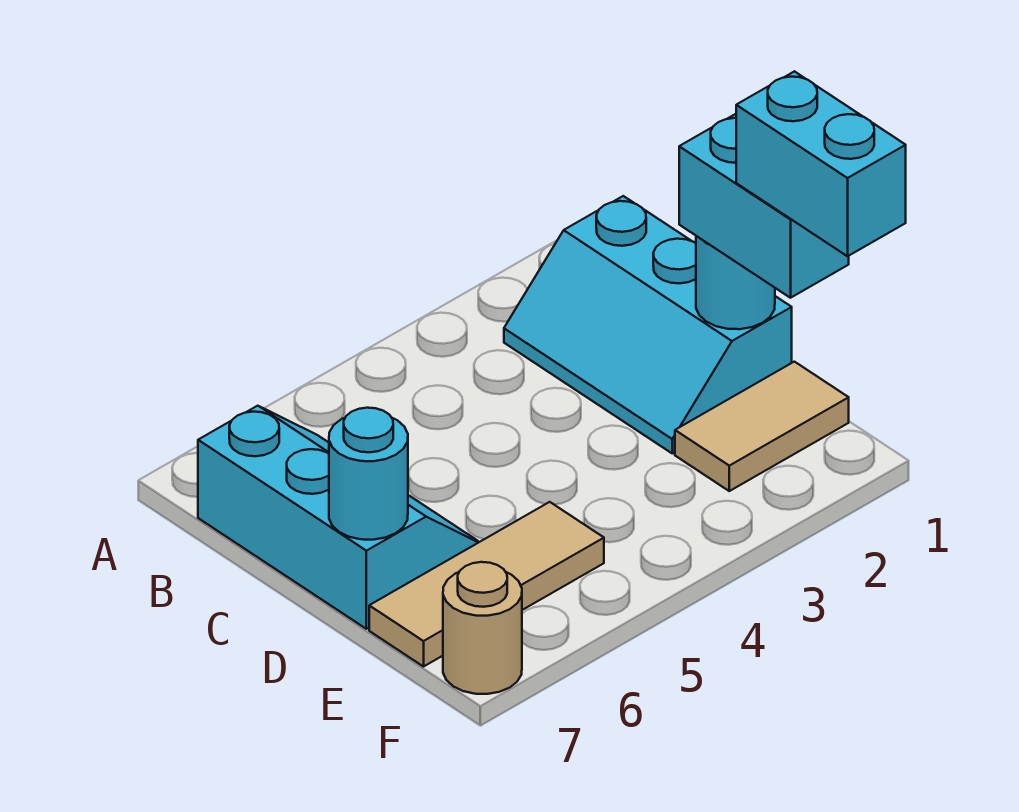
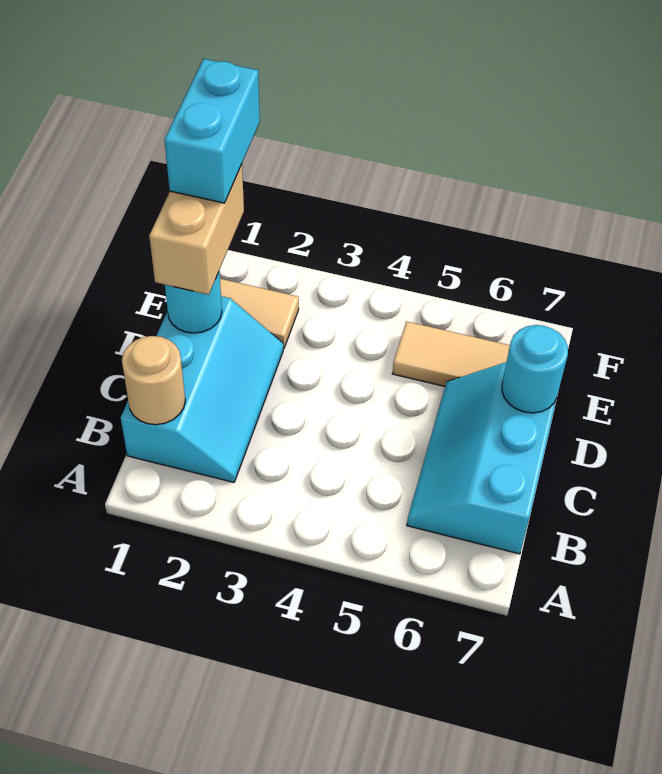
cyan 1x2 brick [679,114,849,298] -> tan 1x2 brick [149,164,244,295]
tan 1x1 round brick [443,562,522,694] -> tan 1x1 round brick moved to [122,336,185,425]

